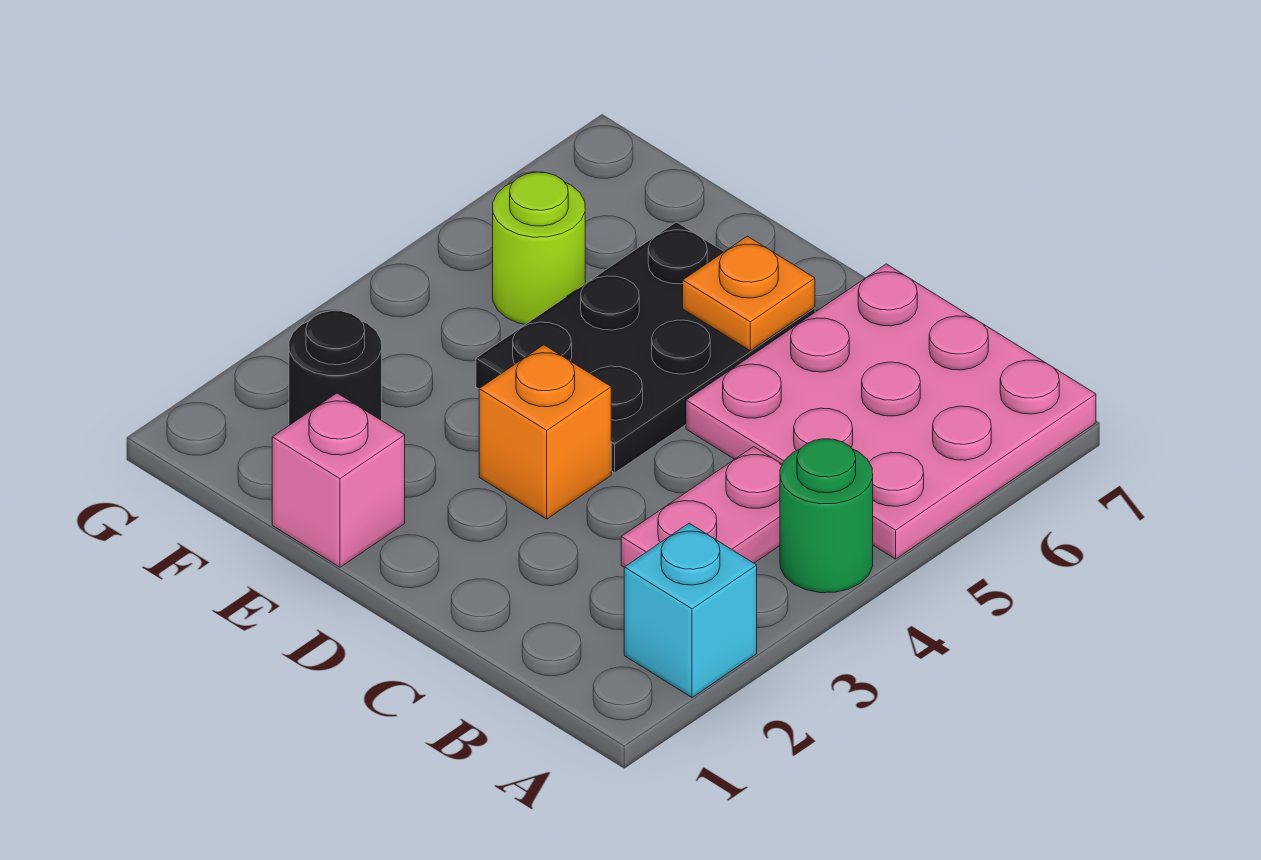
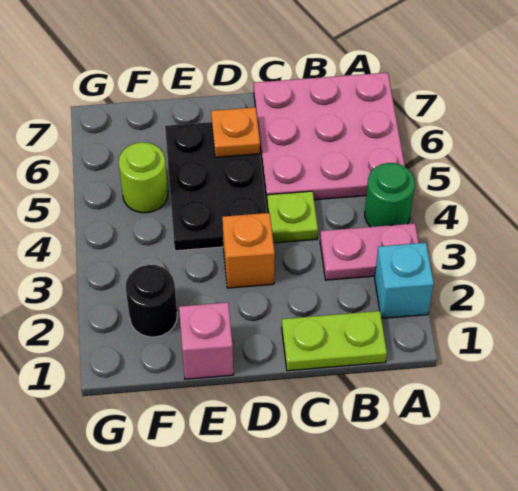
none -> lime 1x2 plate [282,311,387,371]
pink 1x2 plate [621,447,782,567] -> pink 1x2 plate turned to [320,223,419,280]
none -> lime 1x1 plate [267,191,318,243]

